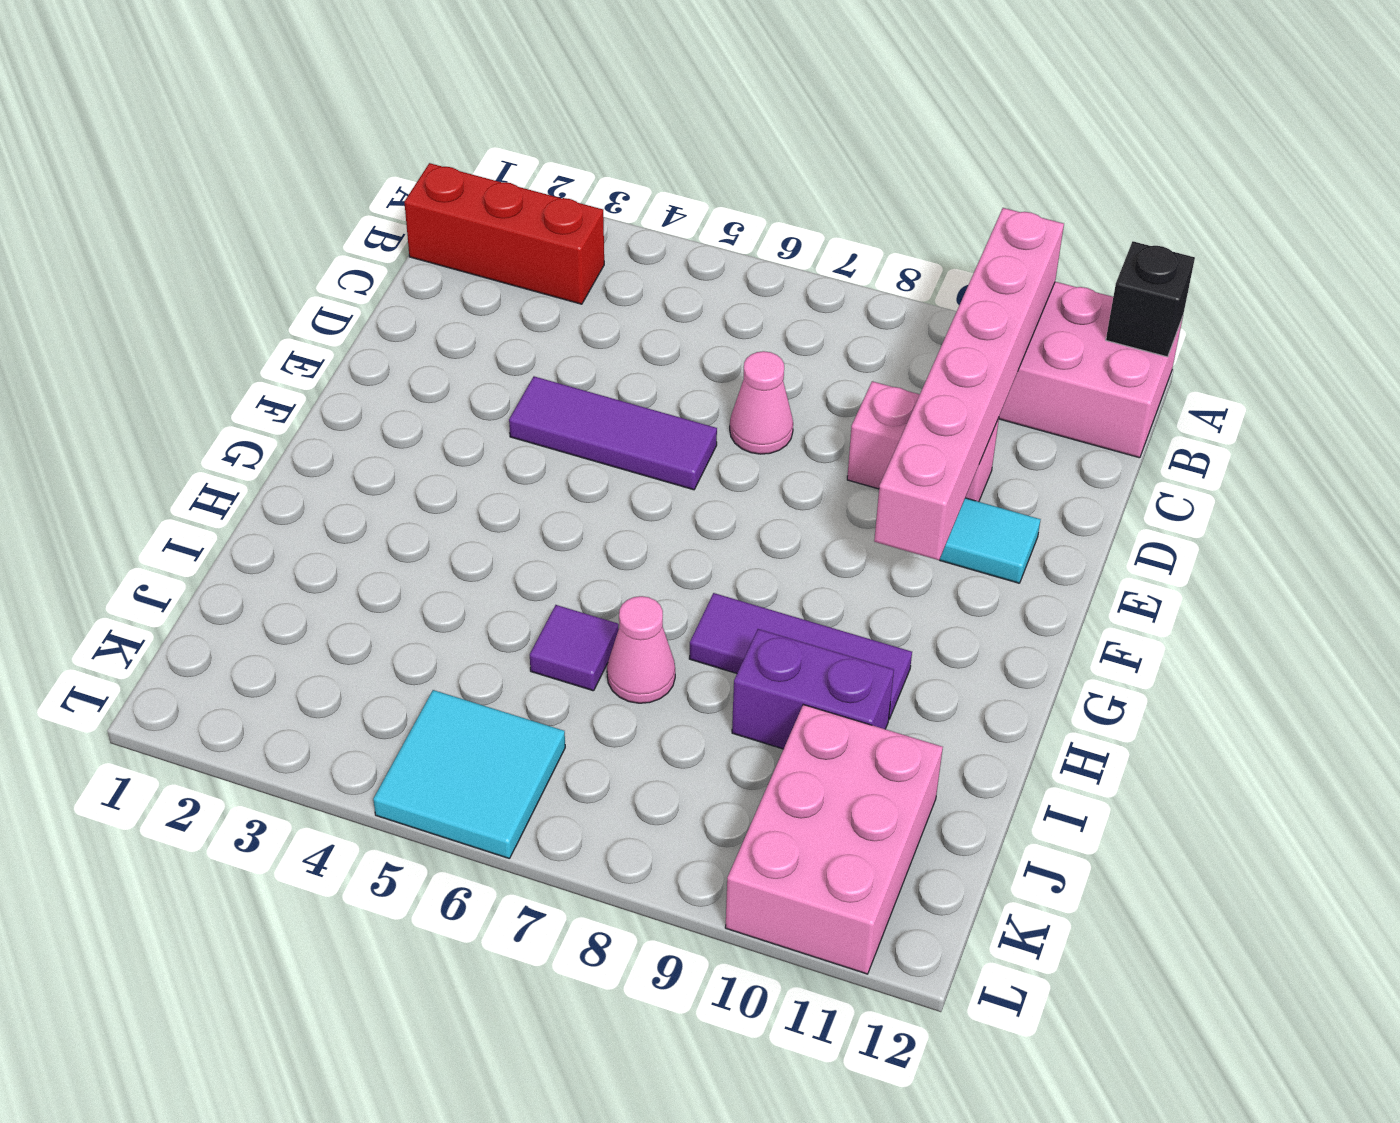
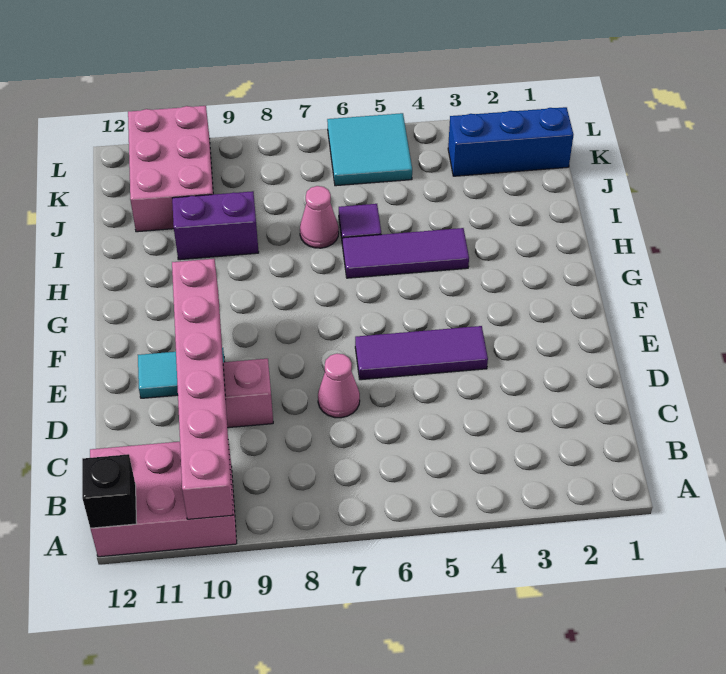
red 1x3 brick [404,163,604,304] -> none
purple 1x3 tile [689,593,912,719] -> purple 1x3 tile moved to [343,228,469,278]
none -> blue 1x3 brick [448,107,573,176]

